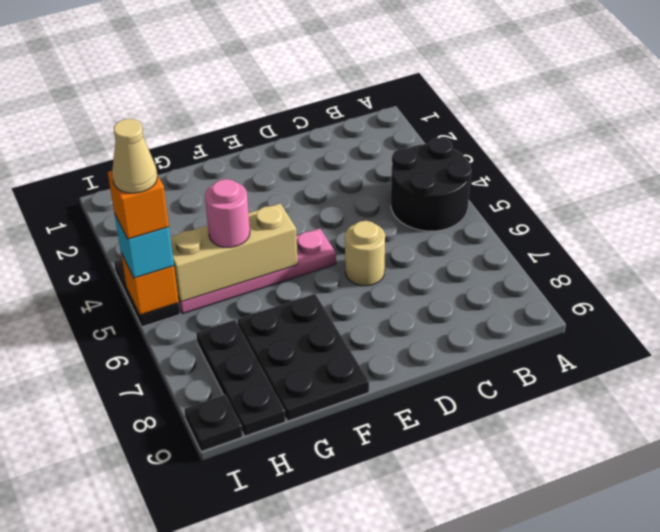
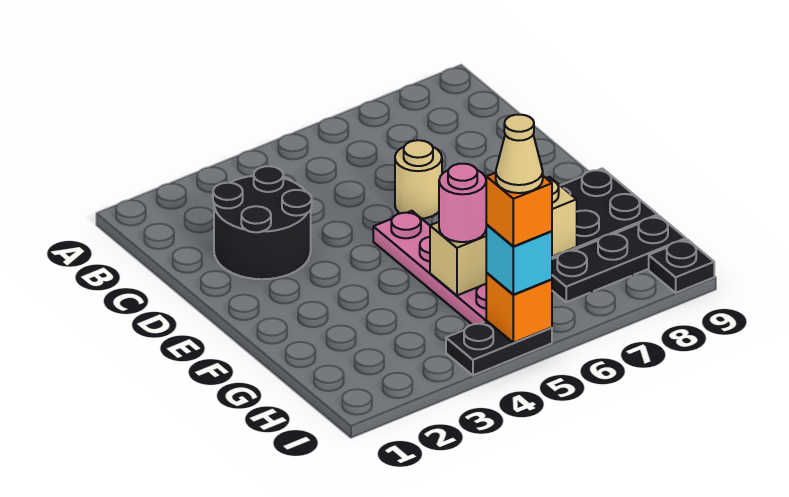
black 2x2 round brick [391,138,471,231] -> black 2x2 round brick moved to [213,166,312,279]
tan 1x3 brick [170,204,298,302] -> tan 1x3 brick turned to [430,177,577,295]

